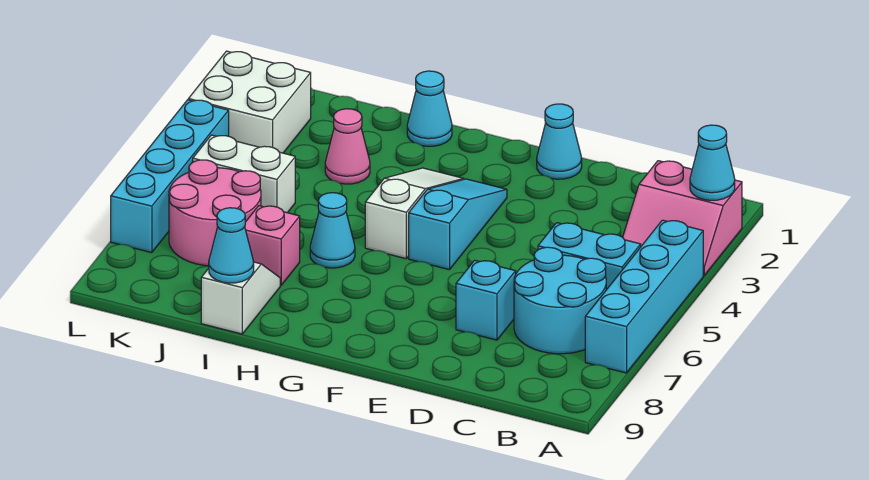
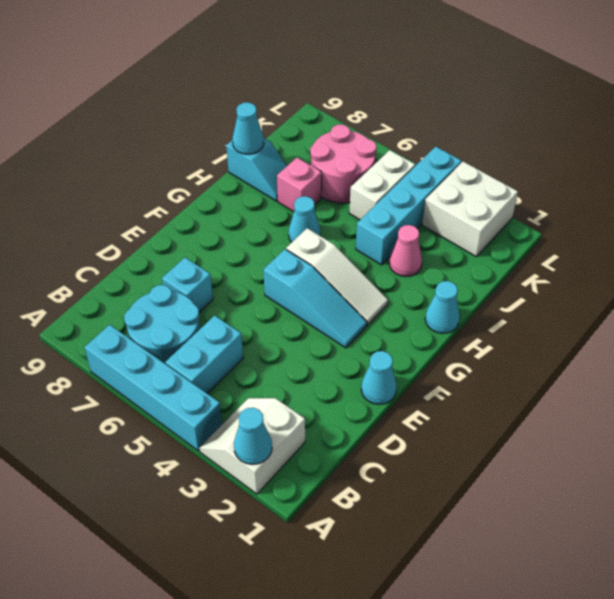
pink 2x2 slope [623,161,742,276] -> white 2x2 slope [199,398,305,494]
white 1x2 slope [201,262,280,334] -> cyan 1x2 slope [226,138,287,201]
cyan 1x4 brick [111,100,229,253] -> cyan 1x4 brick turned to [356,147,462,265]

